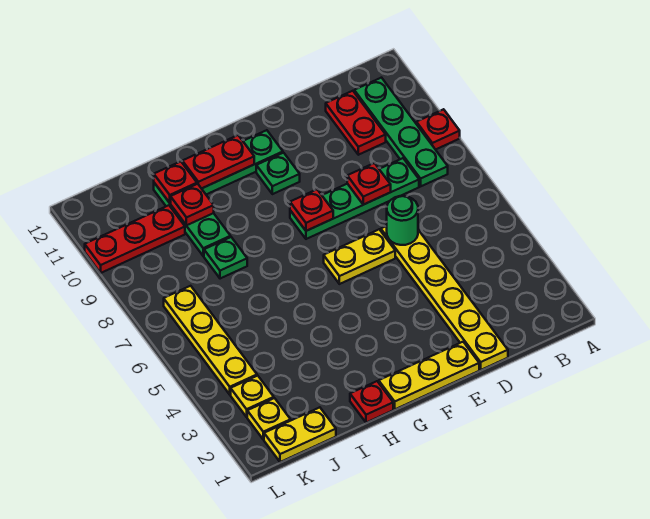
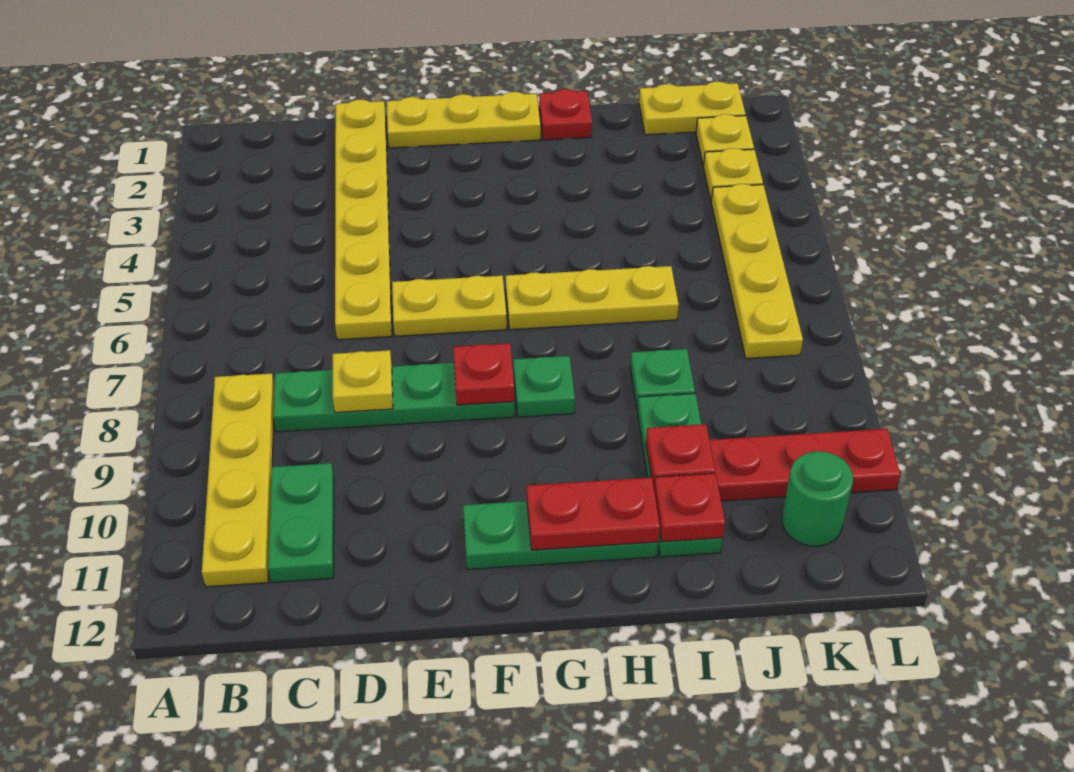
red 1x1 plate [416,109,460,150] -> none
green 1x4 plate [354,78,448,186] -> yellow 1x4 plate [202,374,274,587]
red 1x2 plate [326,91,386,155] -> green 1x2 plate [268,463,334,582]
green 1x1 round brick [387,196,418,245] -> green 1x1 round brick moved to [782,451,853,546]
red 1x1 plate [347,163,391,205] -> yellow 1x1 plate [333,350,393,412]
green 1x1 plate [256,153,300,194] -> green 1x1 plate moved to [513,356,575,417]
none -> yellow 1x3 plate [506,266,679,330]

